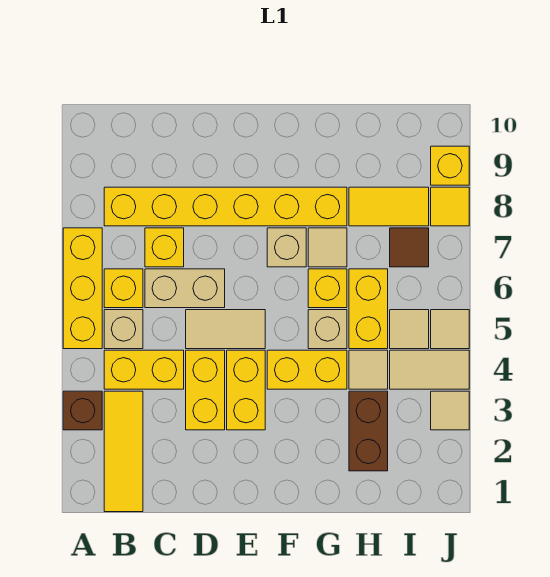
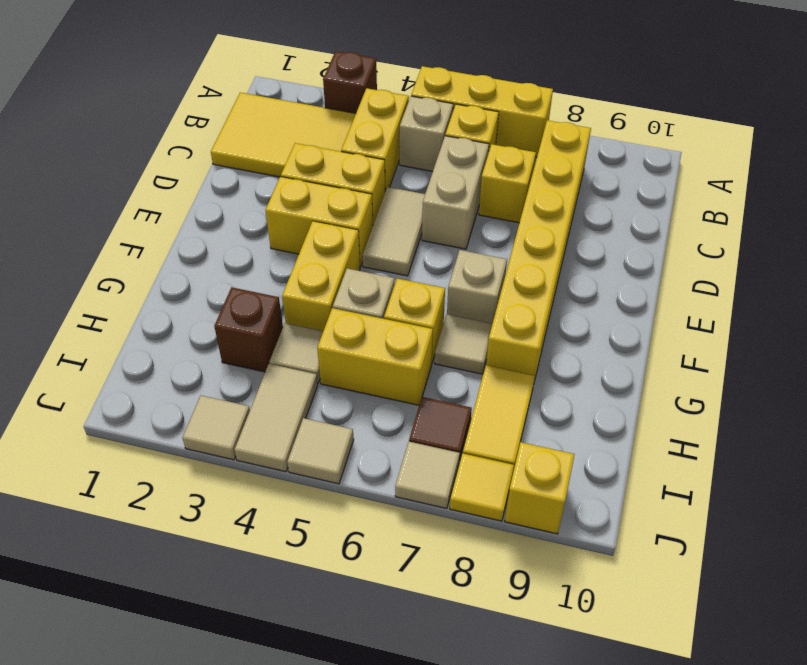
yellow 1x3 tile [104,391,143,512] -> yellow 2x3 tile [211,93,356,177]
brown 1x2 brick [349,391,388,471] -> brown 1x1 brick [214,287,283,372]
tan 1x1 tile [390,310,429,349] -> tan 1x1 tile moved to [395,442,460,509]

